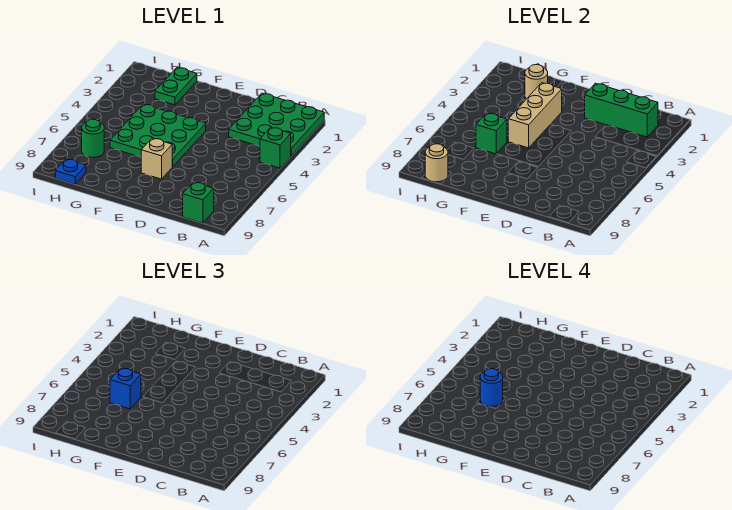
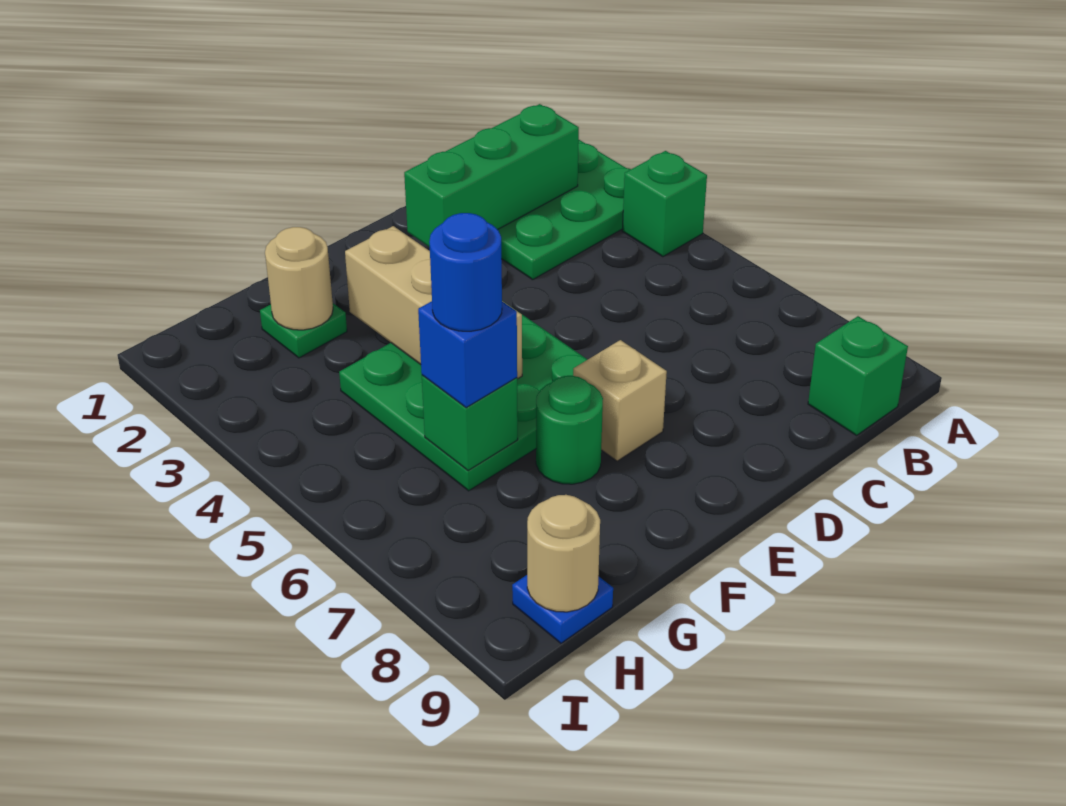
green 1x2 plate [155,67,197,105] -> green 1x1 plate [260,304,347,358]
green 1x1 round brick [82,119,104,157] -> green 1x1 round brick moved to [536,376,603,484]

